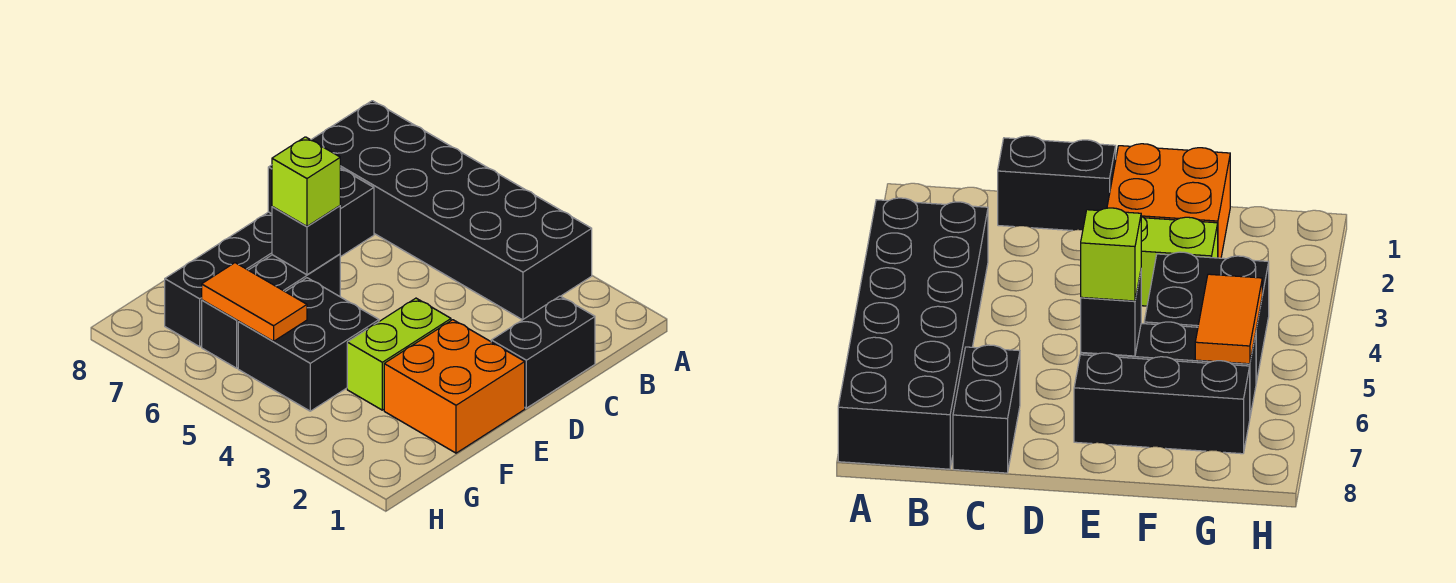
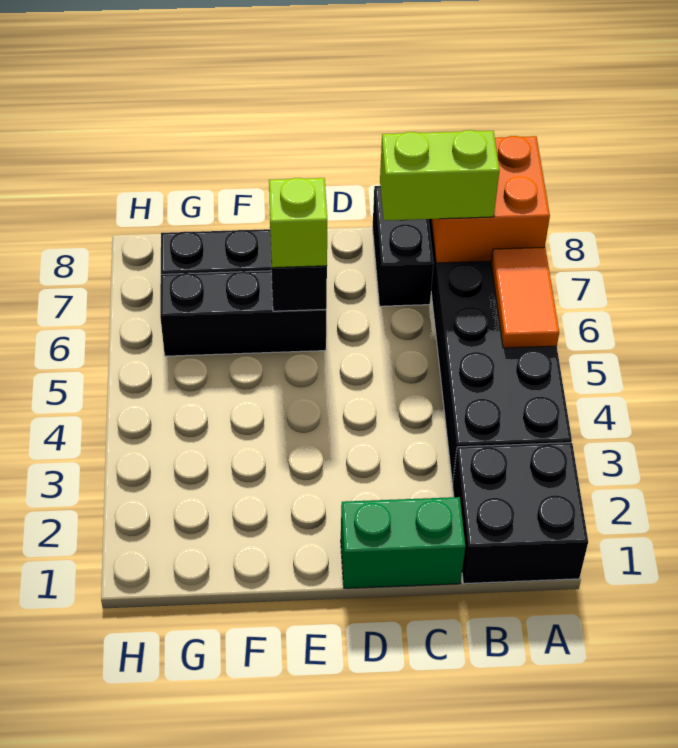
black 1x2 brick [491,296,595,408] -> green 1x2 brick [341,497,465,588]
orange 2x2 brick [384,320,525,453] -> orange 2x2 brick moved to [431,136,550,263]
lime 1x2 brick [347,298,451,410] -> lime 1x2 brick moved to [380,130,500,221]
black 2x2 brick [238,278,379,411] -> black 2x2 brick moved to [453,443,588,584]
orange 1x2 tile [202,263,307,341] -> orange 1x2 tile moved to [491,247,559,348]

